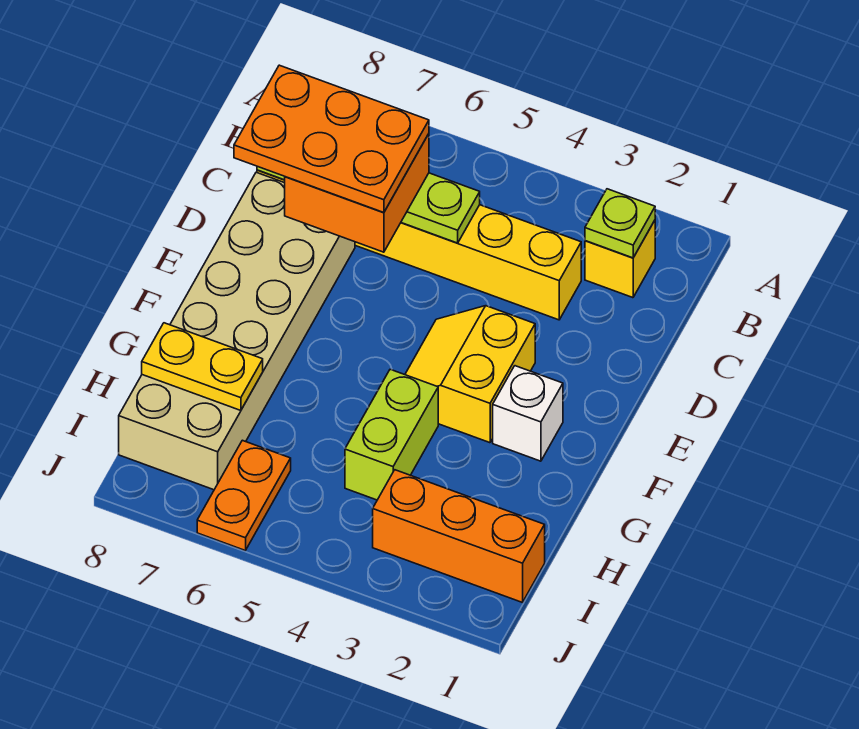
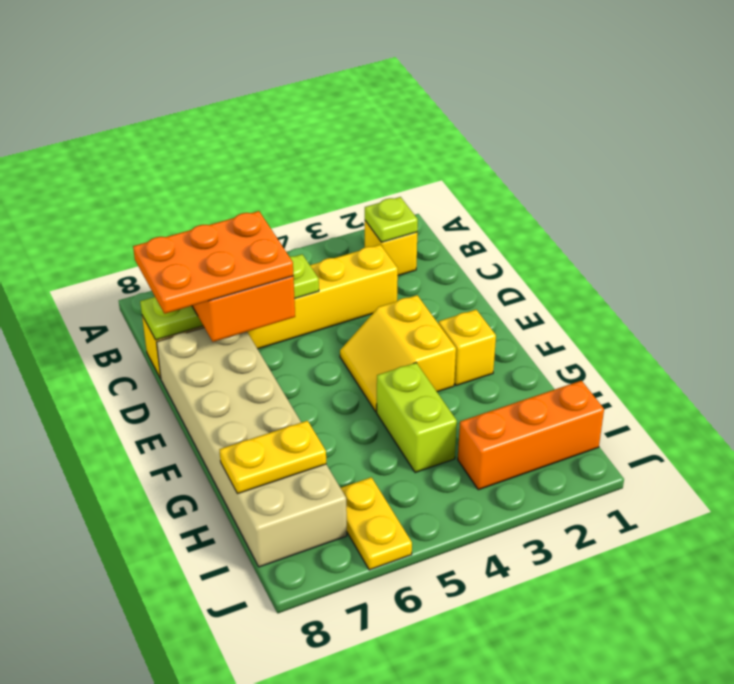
white 1x1 brick [493,366,563,461] -> yellow 1x1 brick [439,310,496,386]
orange 1x2 plate [197,440,291,550] -> yellow 1x2 plate [341,477,412,570]

